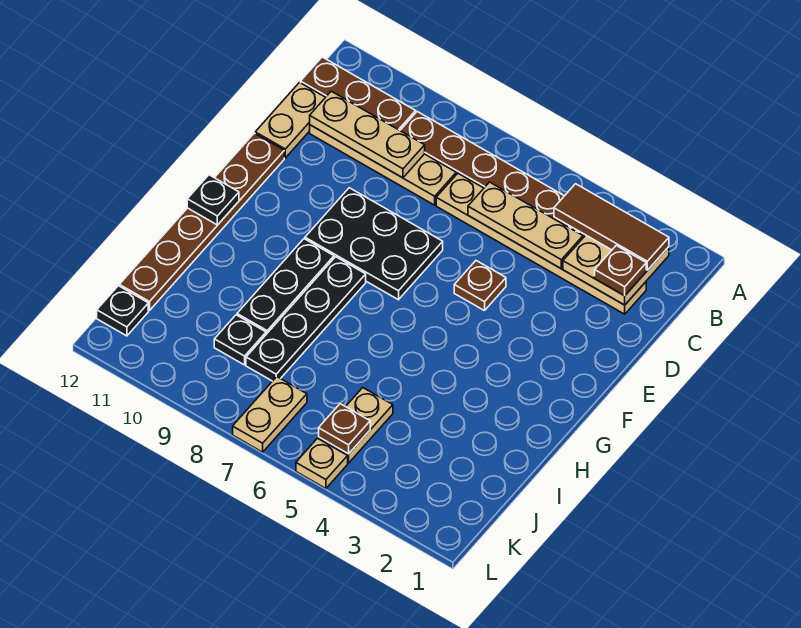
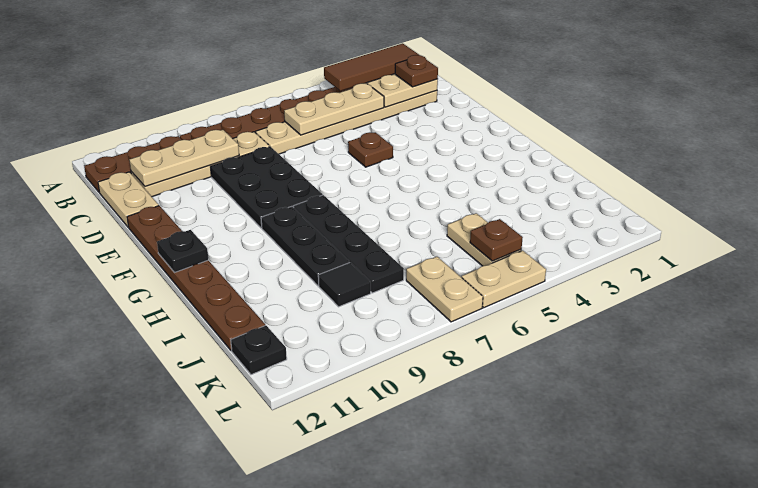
black 2x3 plate [305,188,443,300] -> black 2x3 plate turned to [211,147,323,228]
black 1x1 plate [214,315,266,365] -> black 1x1 tile [318,262,371,307]
tan 1x1 plate [296,438,348,488] -> tan 1x2 plate [462,250,546,308]

